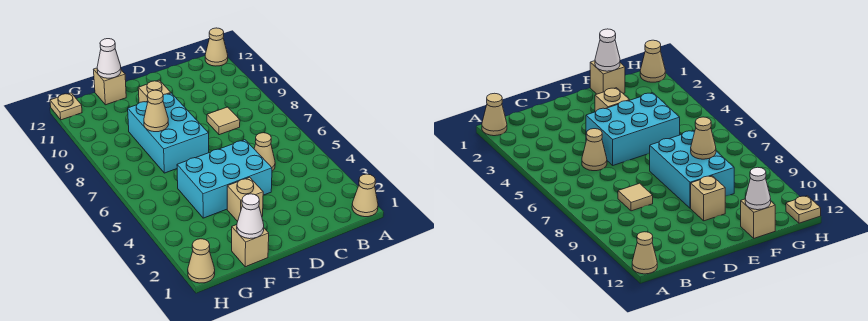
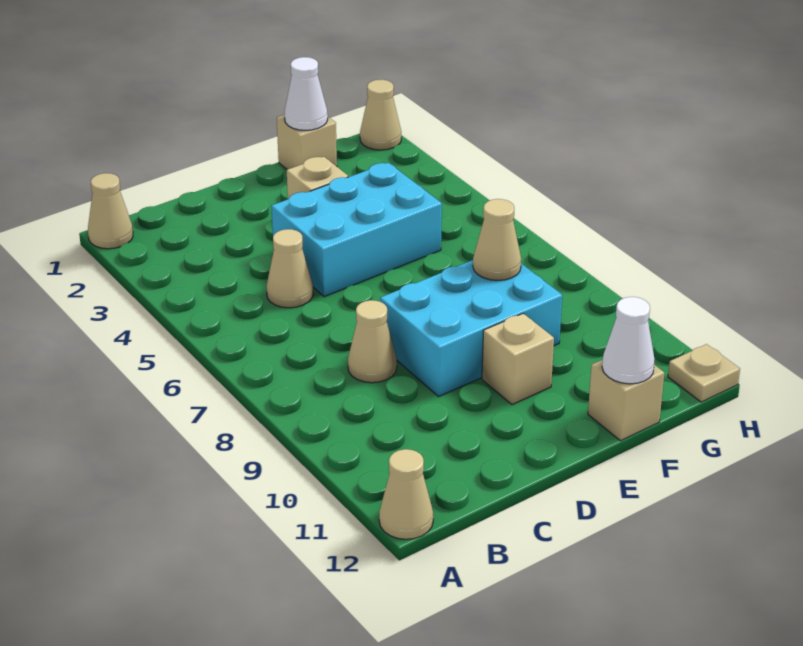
tan 1x1 tile [207,107,240,135] -> tan 1x1 cone [348,300,397,383]
cyan 2x3 brick [128,93,209,173] -> cyan 2x3 brick turned to [380,260,562,396]

